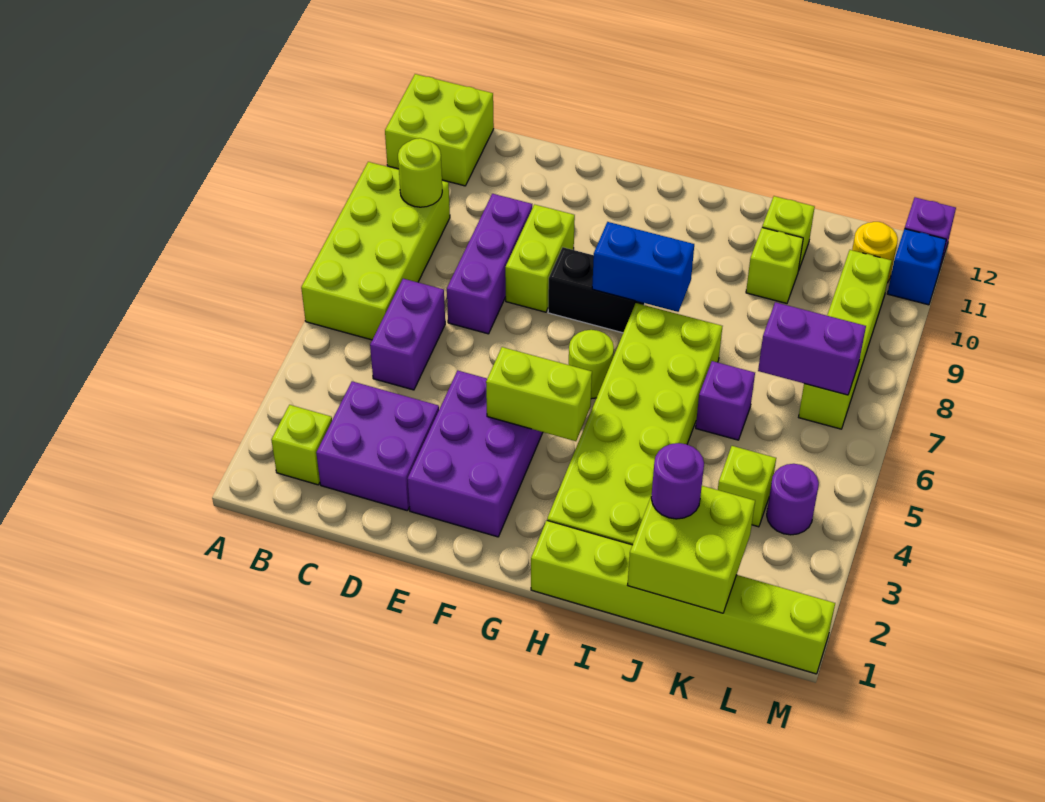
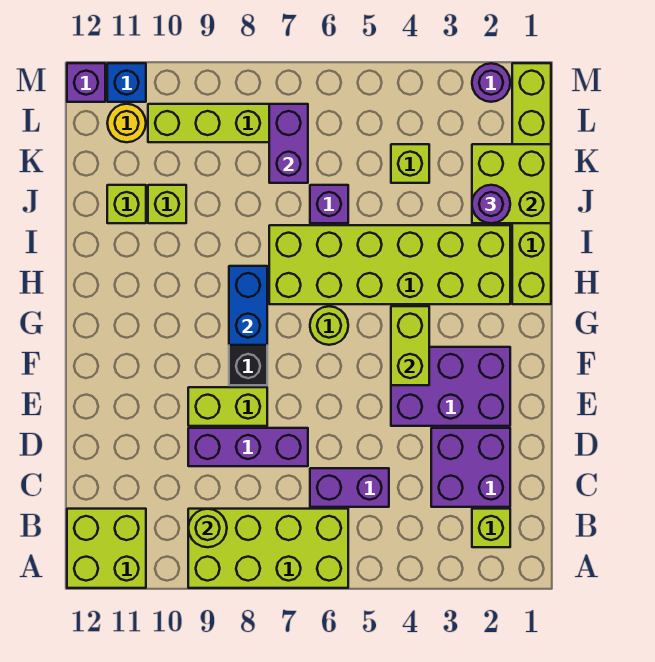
purple 1x1 round brick [767,464,819,535] -> purple 1x1 round brick moved to [472,63,510,102]

